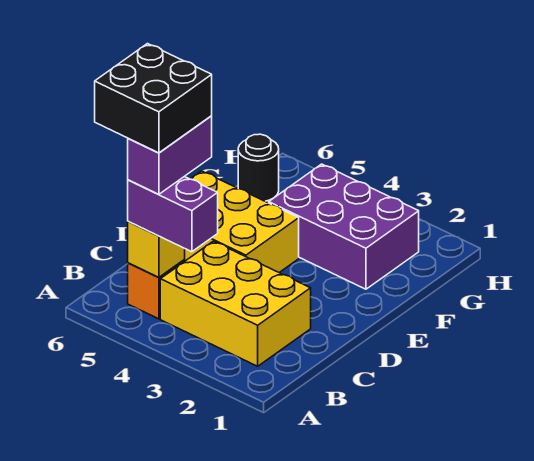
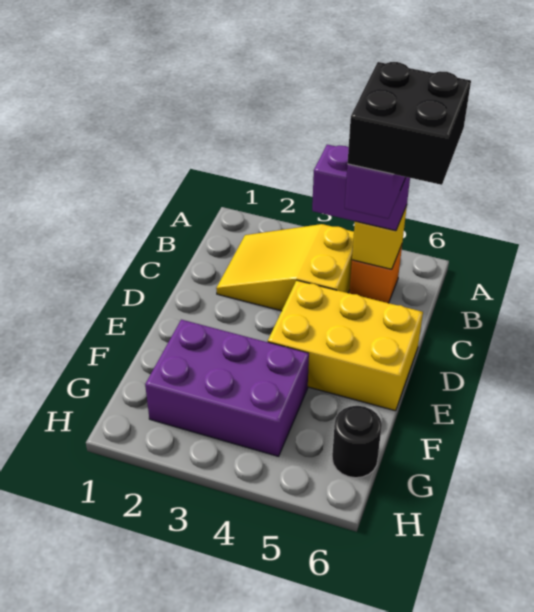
yellow 2x3 brick [160,241,311,366] -> yellow 2x3 slope [216,224,354,311]

